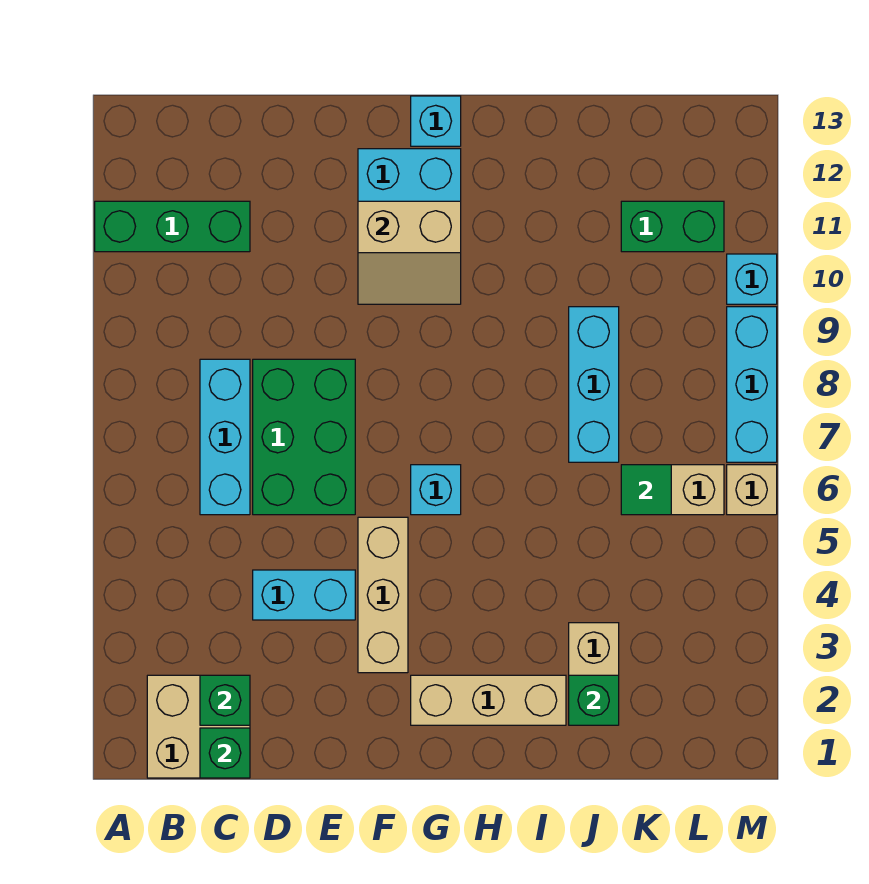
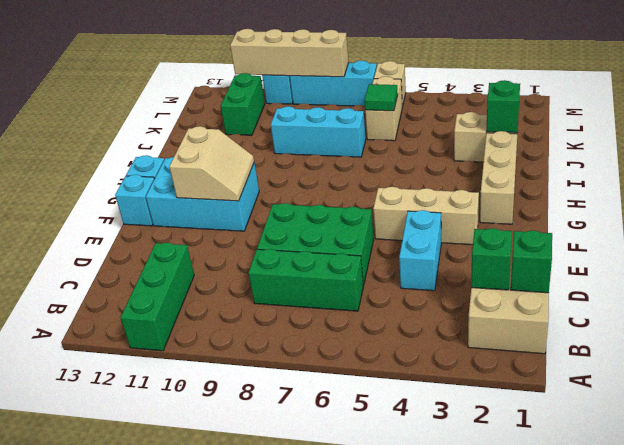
cyan 1x3 brick [200,359,250,515] -> green 1x3 brick [249,249,363,311]
cyan 1x1 brick [411,465,461,515] -> cyan 1x1 brick moved to [115,175,154,226]
none -> tan 1x4 brick [230,29,349,77]

